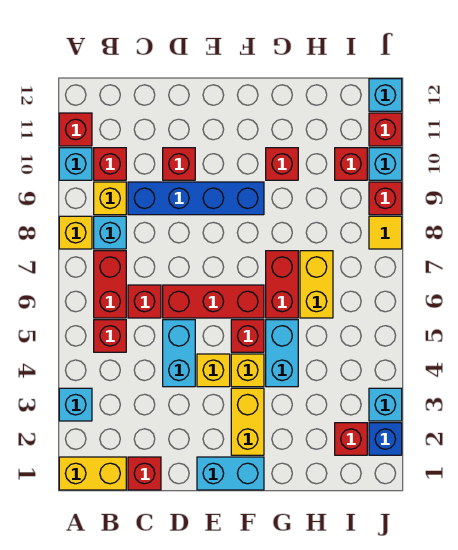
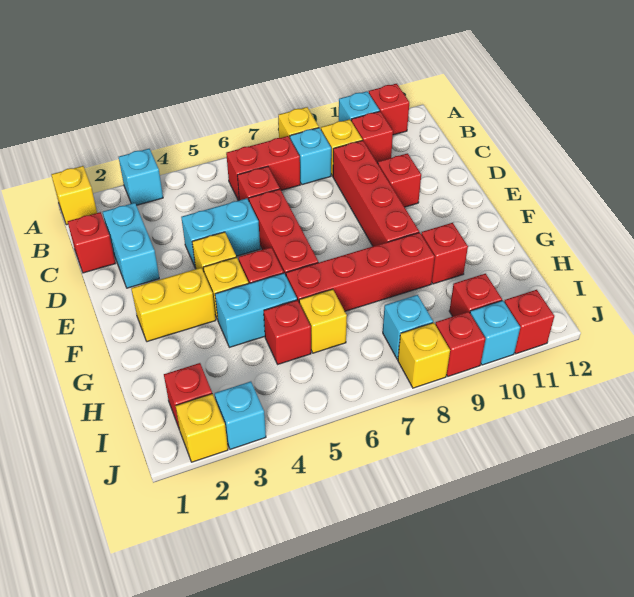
yellow 1x2 brick [59,457,126,490] -> yellow 1x1 brick [51,166,97,225]
red 1x1 brick [94,320,126,352] -> red 1x1 brick moved to [264,300,311,364]
blue 1x4 brick [128,182,264,215] -> red 1x4 brick [333,140,419,246]
cyan 1x2 brick [197,457,264,490] -> cyan 1x2 brick moved to [103,203,159,288]
red 1x2 brick [266,251,298,318] -> red 1x4 brick [286,232,435,311]
yellow 1x2 brick [300,251,333,318] -> yellow 1x1 brick [299,289,347,353]
blue 1x1 brick [369,423,402,455] -> yellow 1x1 brick [176,394,228,462]
yellow 1x1 tile [369,216,402,249] -> yellow 1x1 brick [398,323,450,388]
cyan 1x1 brick [369,79,402,111] -> cyan 1x1 brick moved to [383,295,433,359]

